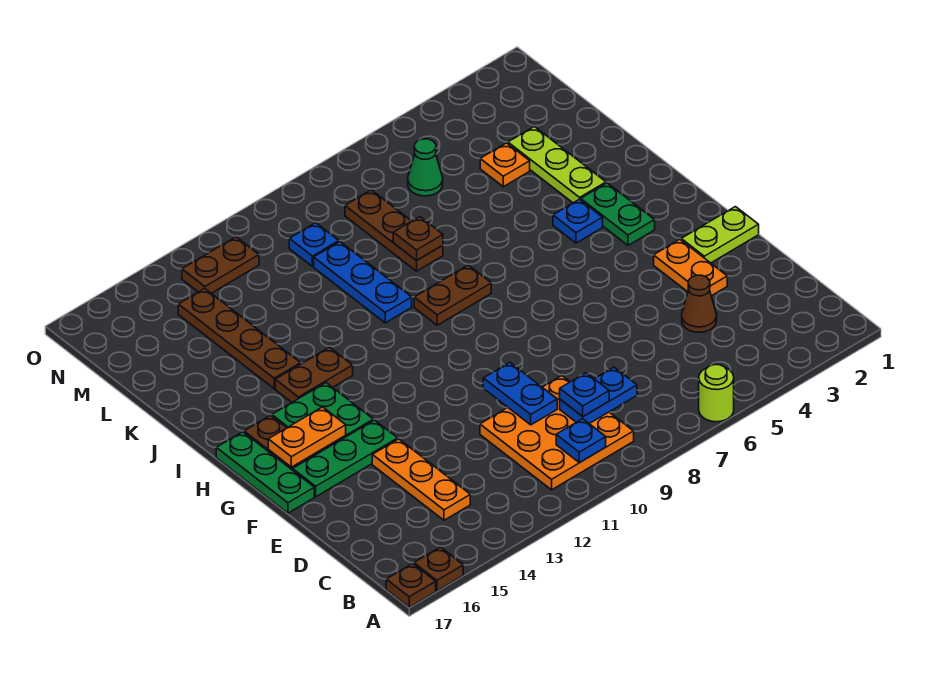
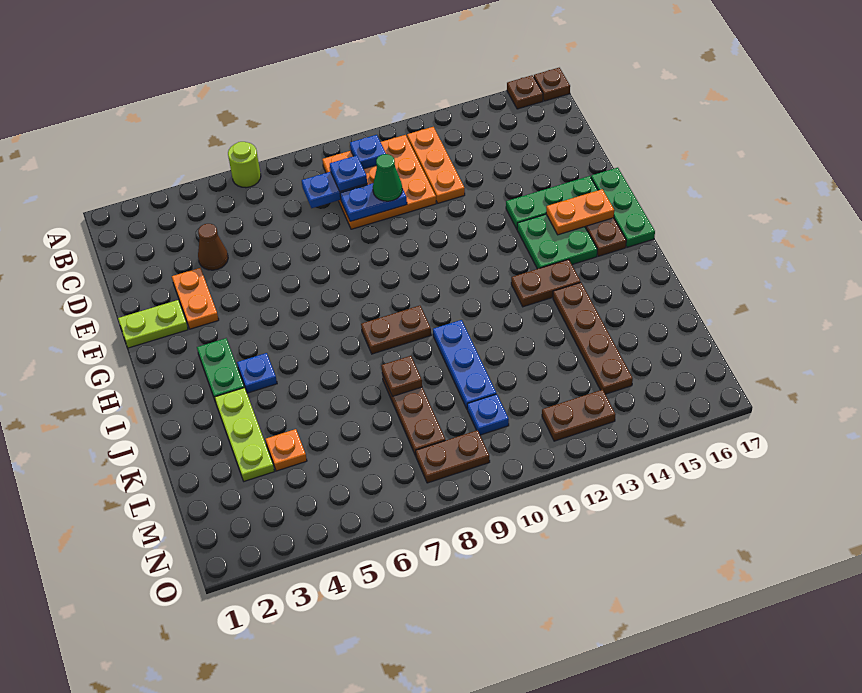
orange 1x3 plate [372,439,470,520] -> orange 1x3 plate moved to [407,127,465,203]
blue 1x2 plate [483,362,557,425] -> blue 1x2 plate turned to [340,183,407,221]
green 1x1 cone [408,139,443,196] -> green 1x1 cone moved to [373,154,402,201]
none -> brown 1x2 plate [416,430,490,483]

